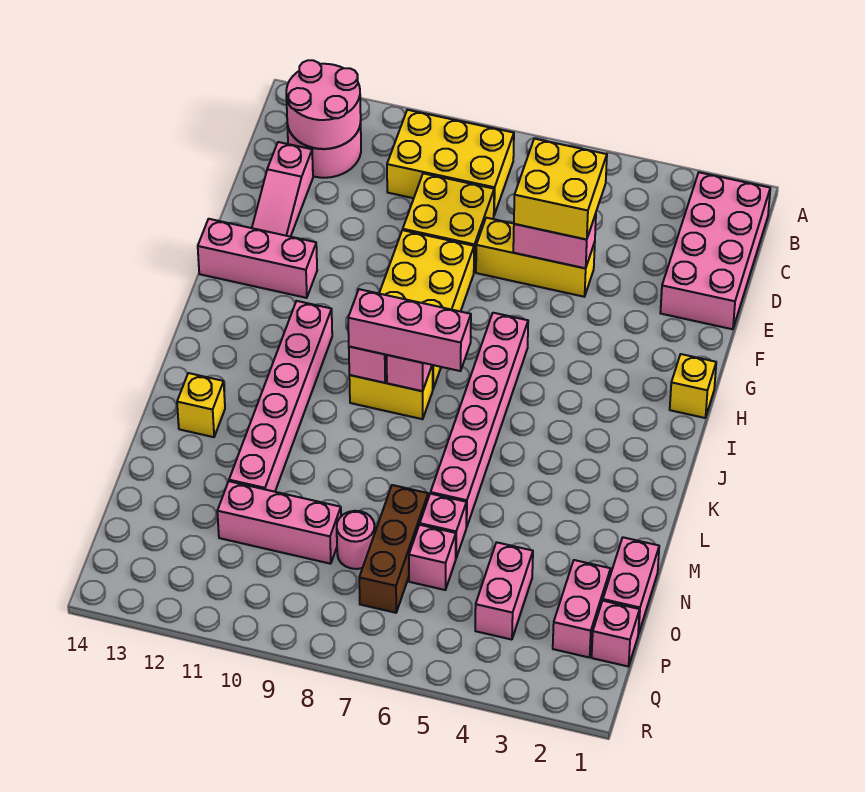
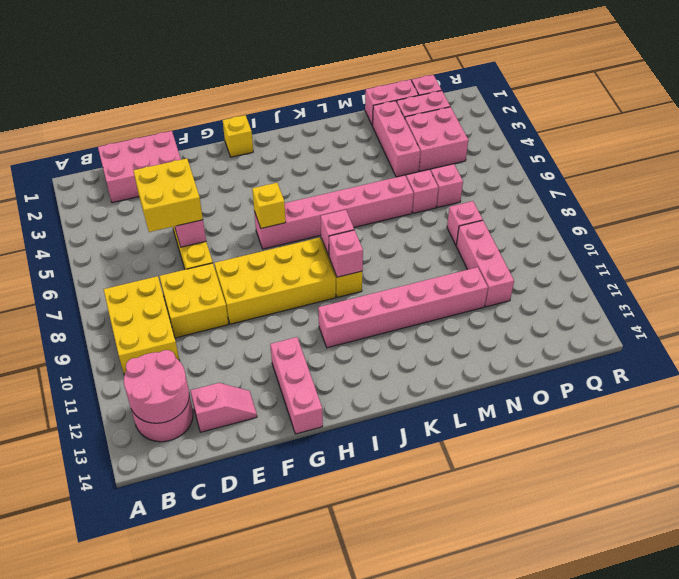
pink 2x4 brick [660,172,770,329] -> pink 2x3 brick [98,131,181,203]
pink 1x3 slope [252,142,313,237] -> pink 1x2 slope [190,383,257,432]
pink 1x3 brick [348,289,471,371] -> pink 1x3 brick moved to [373,101,420,177]
yellow 1x1 brick [177,373,225,437] -> yellow 1x1 brick moved to [252,183,286,228]
brown 1x3 brick [359,485,428,613] -> none
pink 1x2 brick [475,542,533,640] -> pink 2x2 brick [405,107,468,172]
pink 1x1 round brick [337,511,375,569] -> pink 1x1 brick [447,201,483,245]

